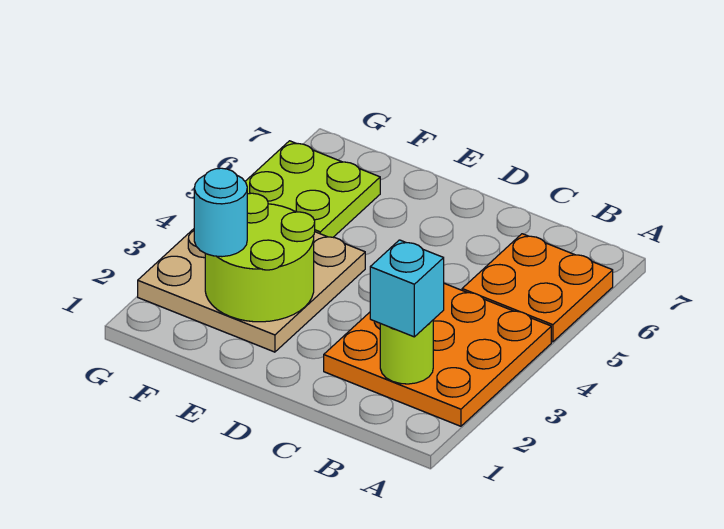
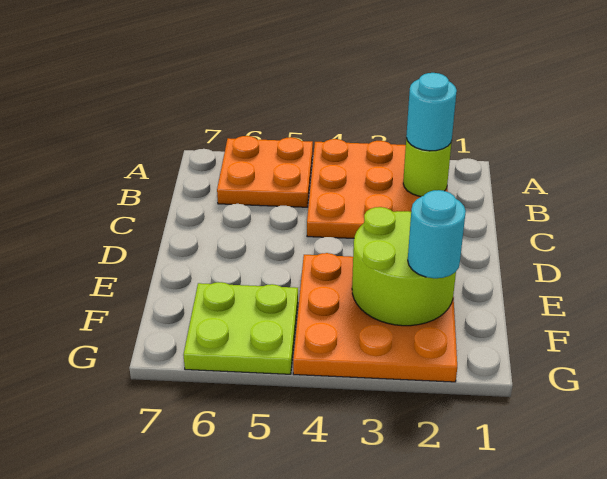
cyan 1x1 brick [370,240,444,337] -> cyan 1x1 round brick [406,73,457,151]
tan 3x3 plate [138,229,365,352] -> orange 3x3 plate [293,253,457,382]

